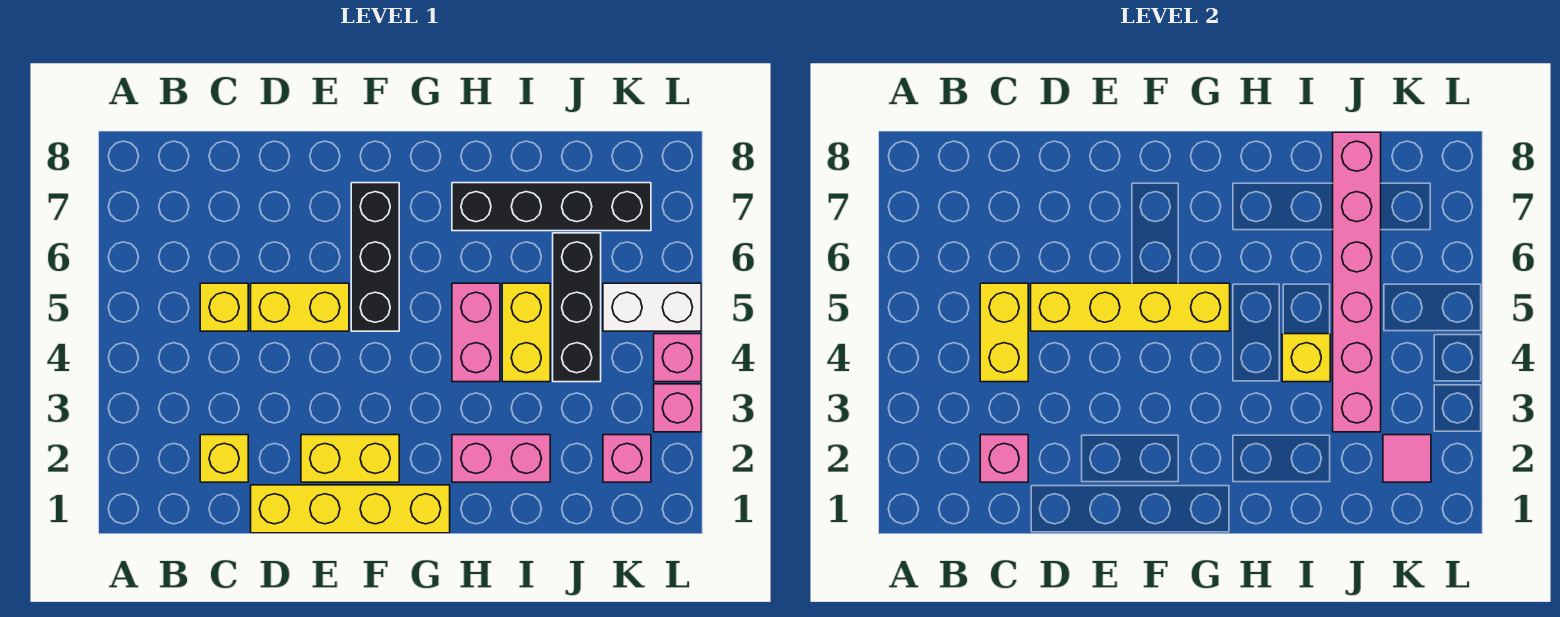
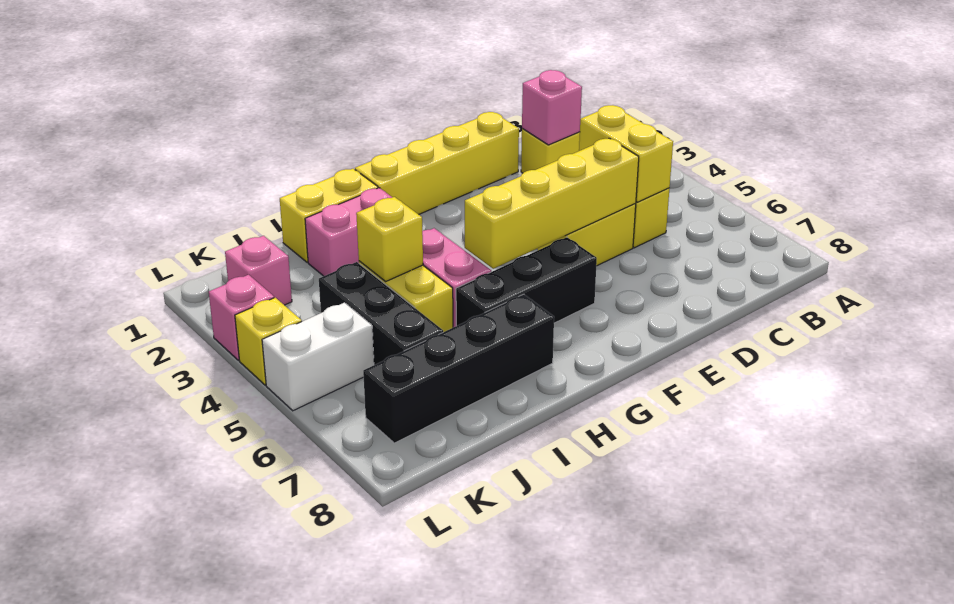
yellow 1x2 brick [301,435,399,482] -> yellow 1x2 brick moved to [280,169,378,262]
black 1x3 brick [351,183,399,331] -> black 1x3 brick turned to [456,237,597,326]
pink 1x6 brick [1333,132,1381,432] -> none
pink 1x1 tile [1383,435,1431,482] -> none
pink 1x1 brick [654,334,701,382] -> yellow 1x1 brick [235,298,302,385]

